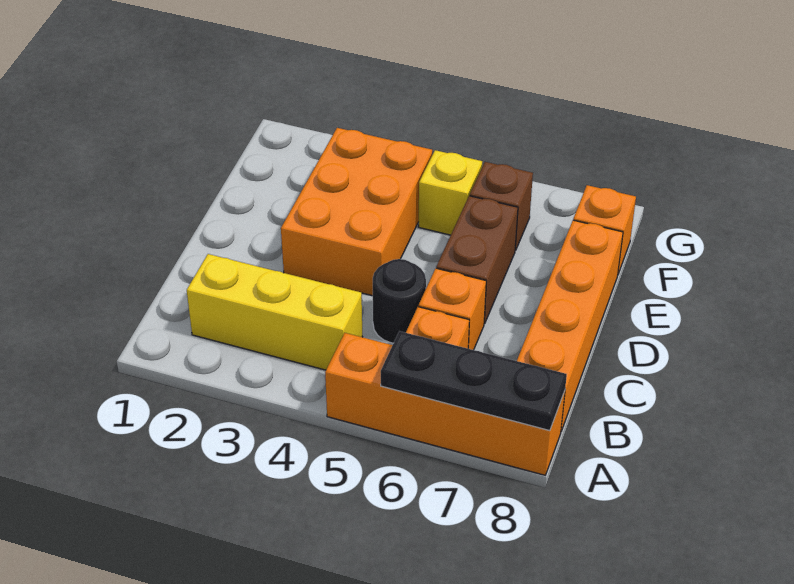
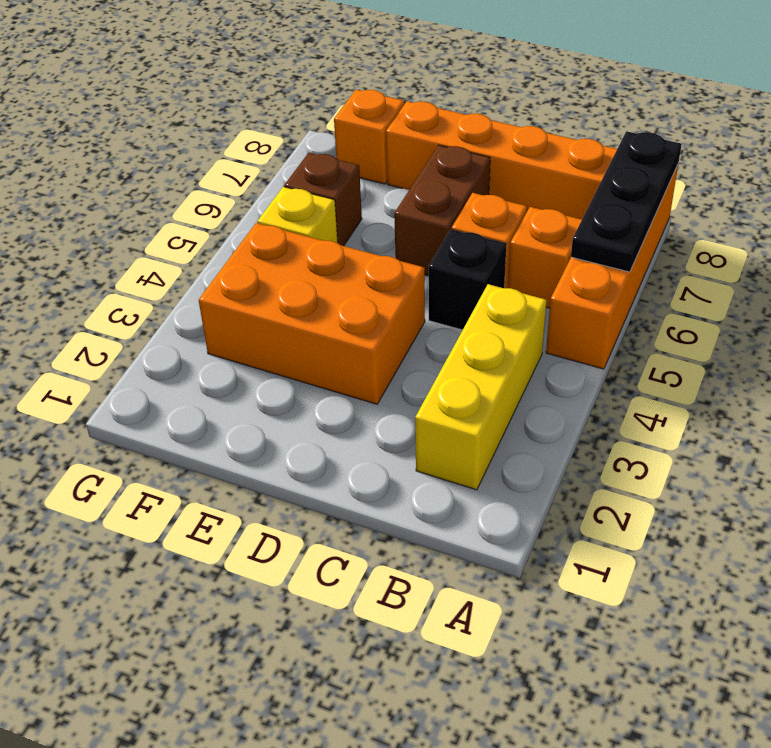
black 1x1 round brick [373,259,426,343] -> black 1x1 brick [429,229,506,330]
brown 1x2 brick [436,196,518,324] -> brown 1x2 brick turned to [394,145,490,276]

